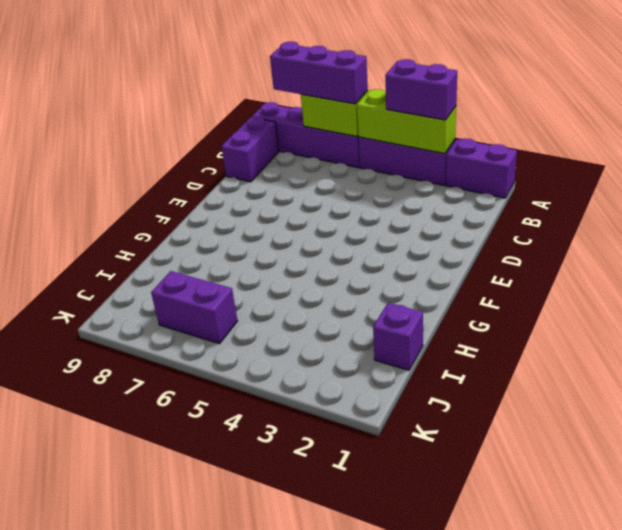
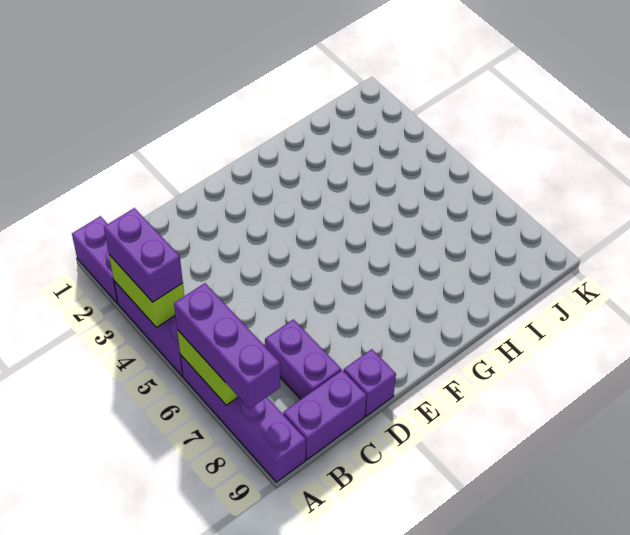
lime 1x3 brick [357,89,456,154] -> lime 1x2 brick [109,255,184,327]
purple 1x1 brick [373,303,423,370] -> purple 1x1 brick moved to [344,349,396,416]
purple 1x2 brick [151,271,238,344] -> purple 1x2 brick moved to [265,319,341,399]

